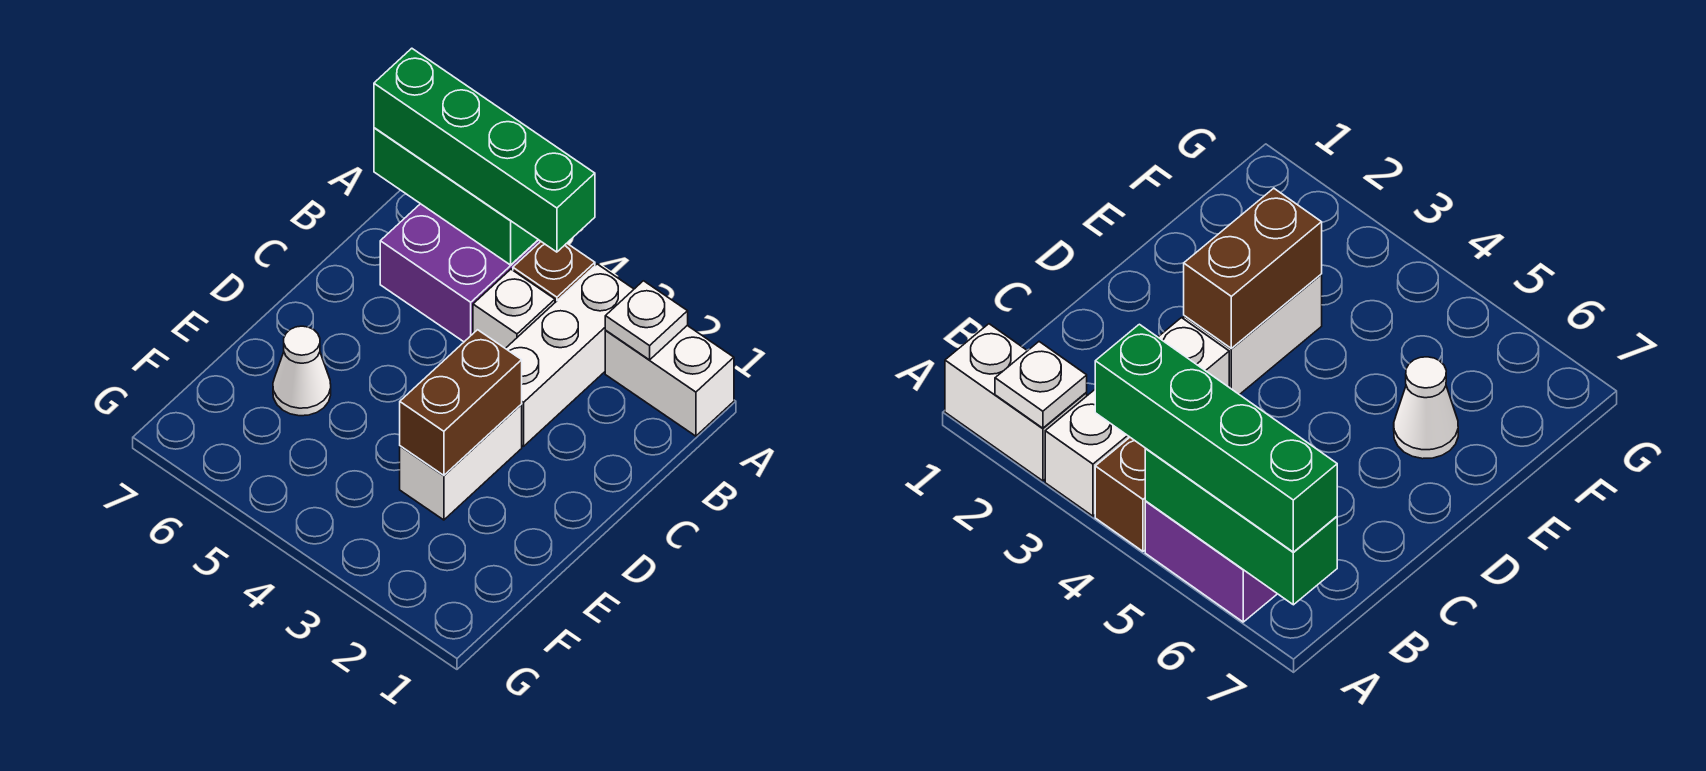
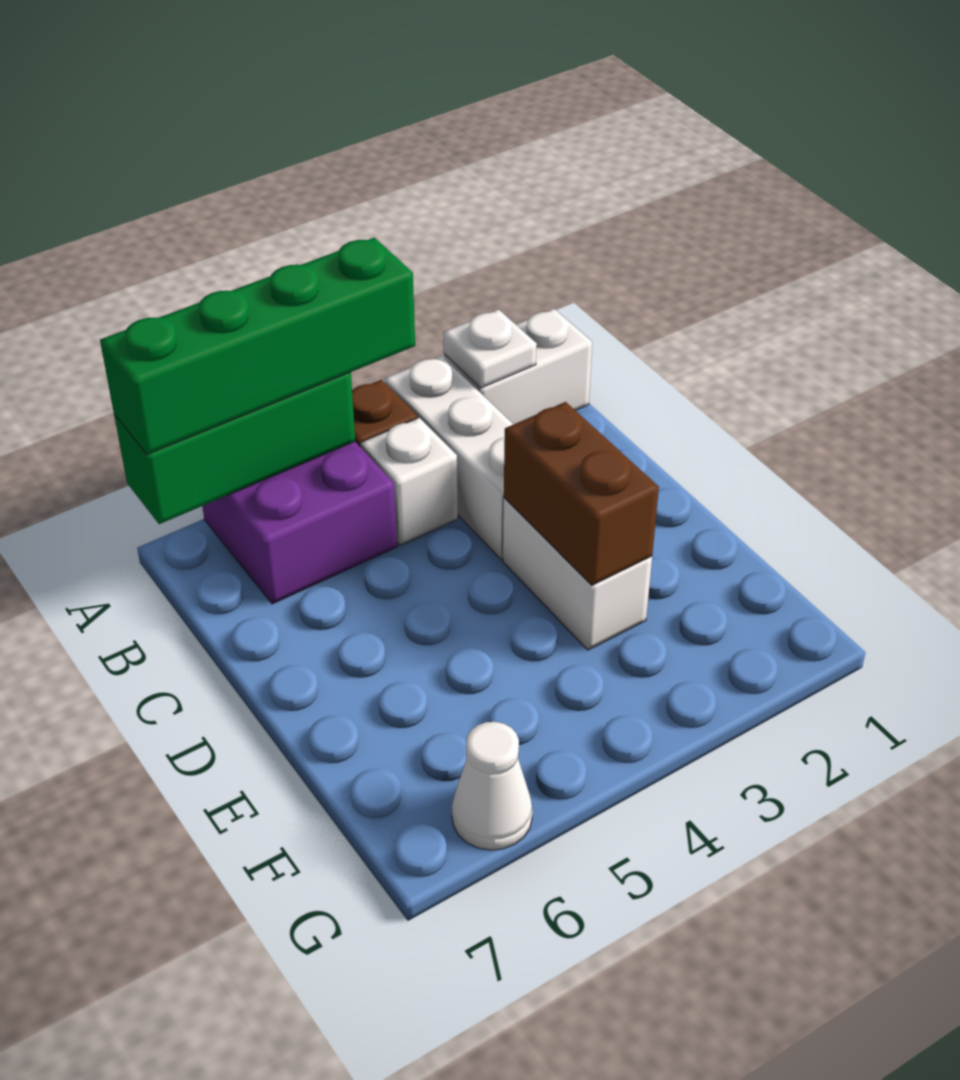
white 1x1 cone [273,326,331,416] -> white 1x1 cone moved to [452,722,532,850]

